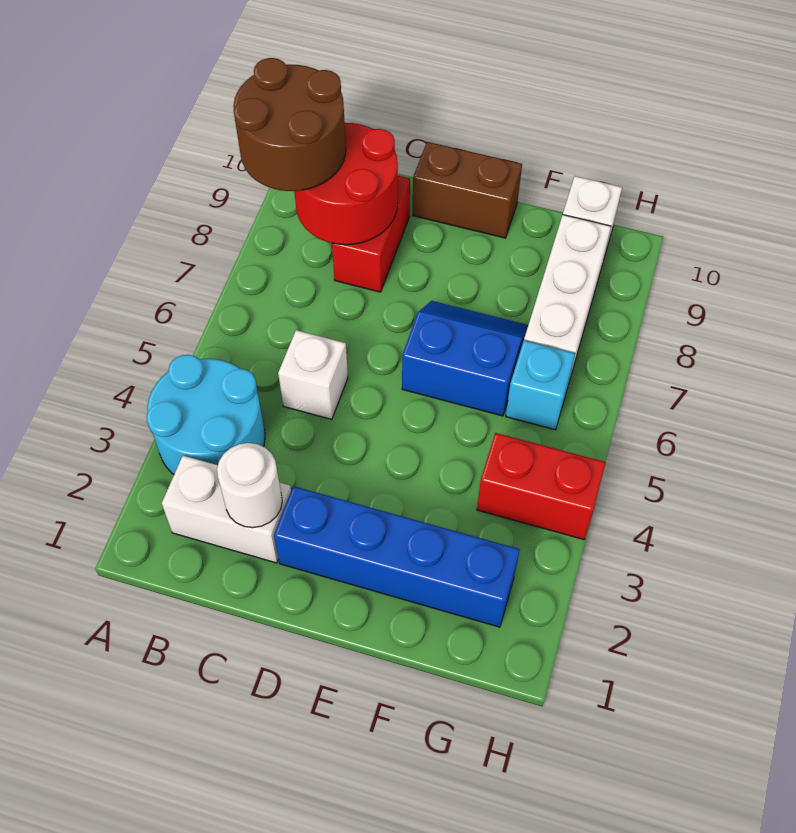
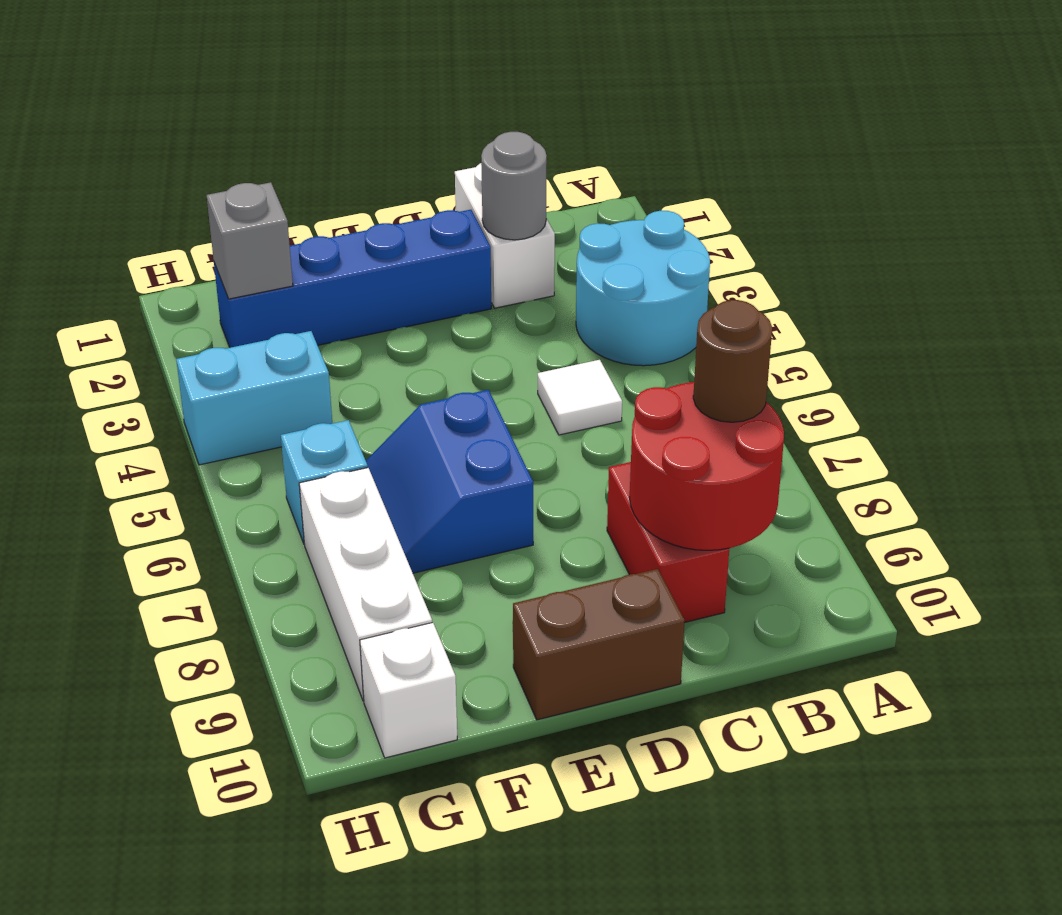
brown 2x2 round brick [233,58,346,191] -> brown 1x1 round brick [693,300,772,422]
white 1x2 brick [162,456,291,563] -> white 1x2 brick turned to [455,163,555,308]
white 1x1 round brick [217,443,282,528] -> grey 1x1 round brick [481,132,547,240]
white 1x1 brick [278,330,348,419] -> white 1x1 tile [538,360,622,435]
blue 2x2 slope [402,301,528,416] -> blue 2x2 slope turned to [366,390,533,573]
none -> grey 1x1 brick [207,182,293,299]
red 1x2 brick [477,433,606,539] -> cyan 1x2 brick [176,331,332,465]

